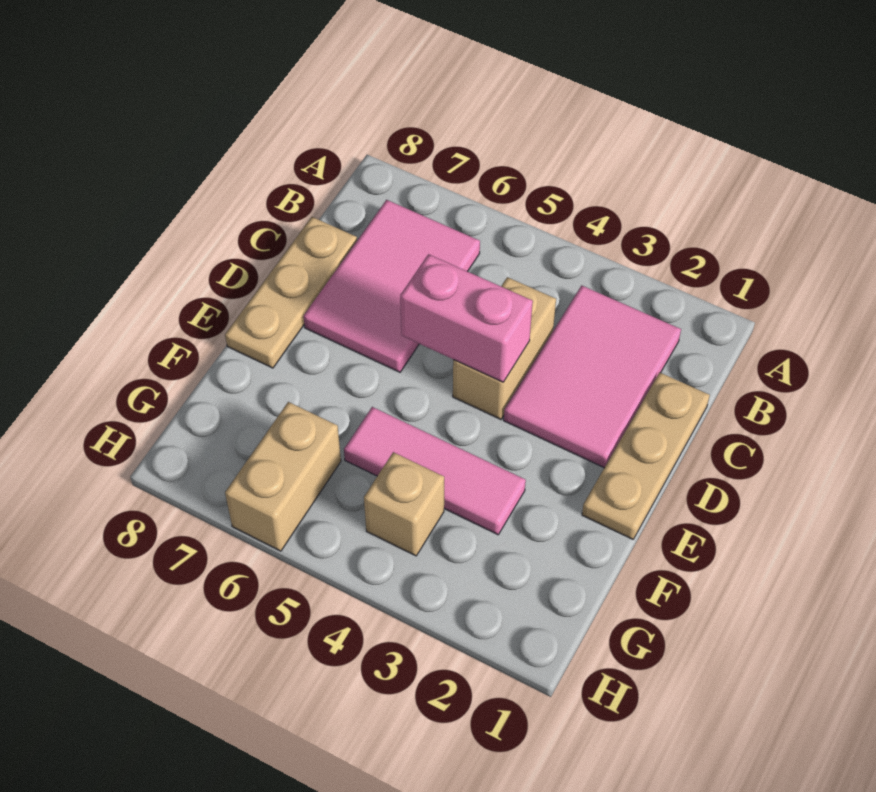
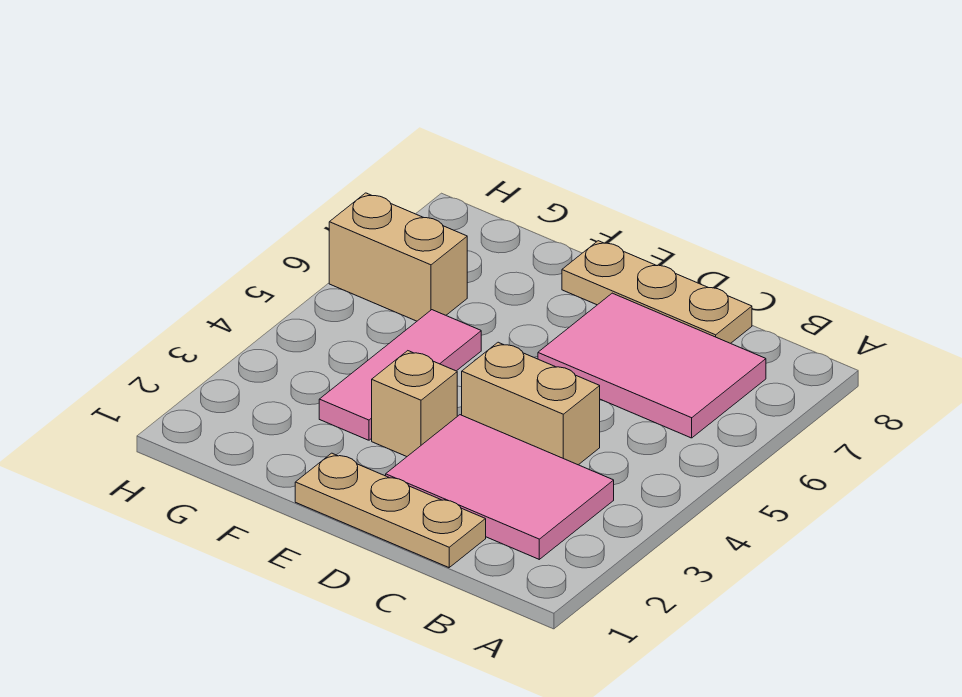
pink 1x2 brick [400,254,533,382] -> none
tan 1x1 brick [364,452,444,556] -> tan 1x1 brick moved to [372,351,457,457]

